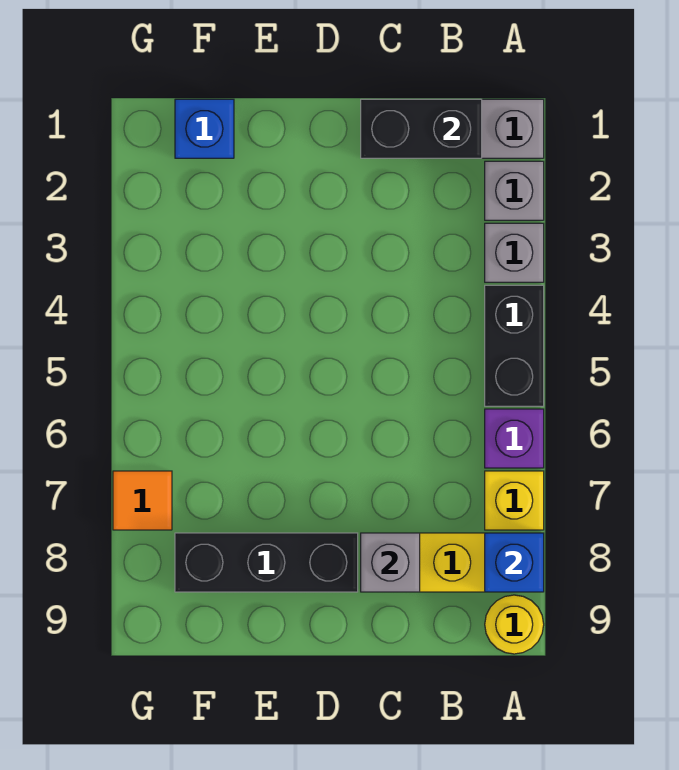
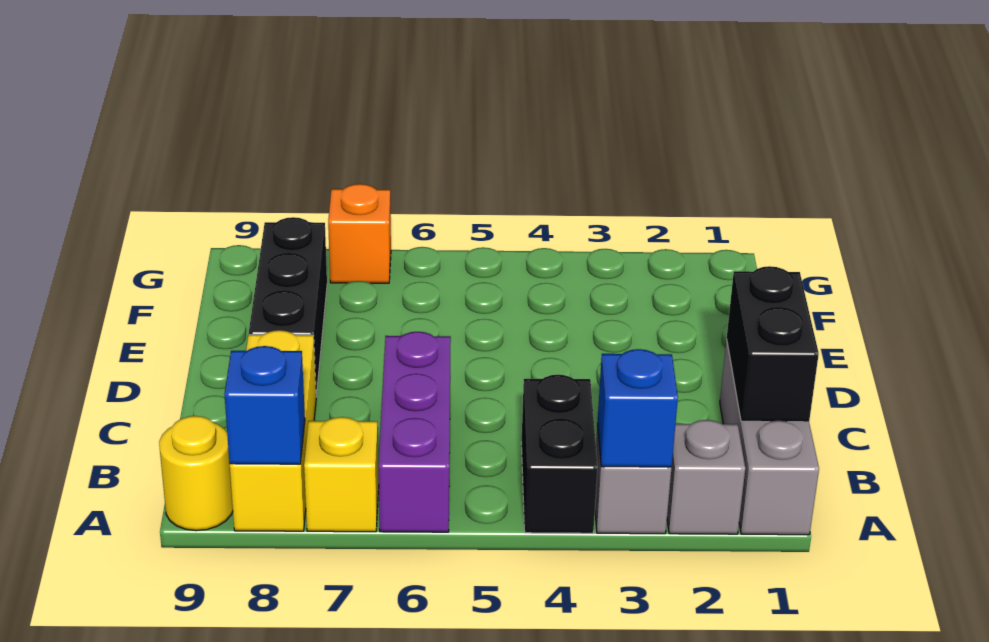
black 1x2 brick [485,285,544,406] -> black 1x2 brick turned to [521,375,598,533]
purple 1x1 brick [485,409,544,468] -> purple 1x3 brick [379,332,451,532]
grey 1x1 brick [361,533,420,592] -> none
blue 1x1 brick [175,99,234,158] -> blue 1x1 brick moved to [597,349,678,467]
orange 1x1 tile [113,471,172,530] -> orange 1x1 brick [328,184,391,283]

